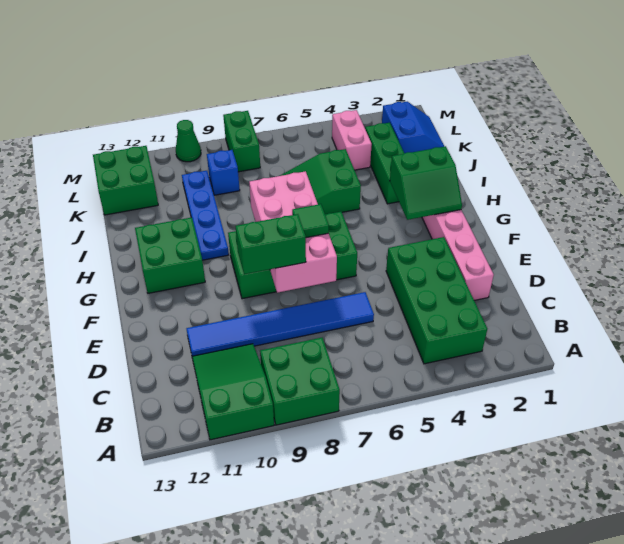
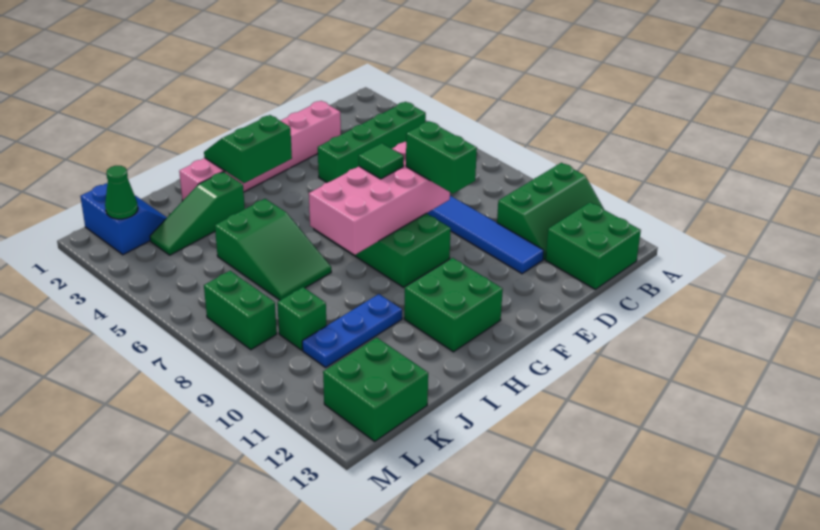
green 2x2 brick [260,338,340,425] -> green 2x2 brick moved to [545,202,641,289]
green 2x3 slope [192,344,274,440] -> green 2x3 slope turned to [497,163,604,259]
green 2x4 brick [386,237,487,364] -> green 1x4 brick [318,102,426,182]
green 2x2 slope [390,146,462,220] -> green 2x2 slope turned to [204,115,292,183]
blue 1x4 plate [182,171,229,260] -> blue 1x3 plate [302,294,402,367]
green 1x3 brick [365,123,404,204] -> green 1x3 slope [150,172,245,255]
blue 2x2 slope [382,102,445,153] -> blue 2x2 slope turned to [80,183,167,255]
pink 1x2 brick [332,110,372,170] -> none
blue 1x1 brick [207,150,240,195] -> green 1x1 brick [277,287,327,350]
green 1x2 brick [223,111,260,172] -> green 1x2 brick turned to [204,271,277,350]
green 1x1 cone [176,120,201,162] -> green 1x1 cone moved to [105,166,138,219]

